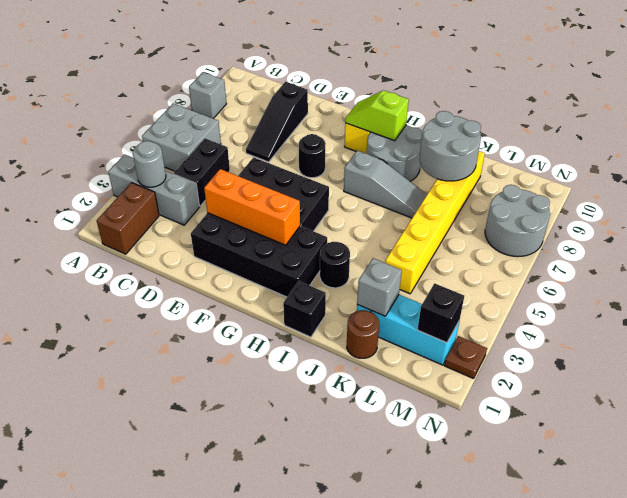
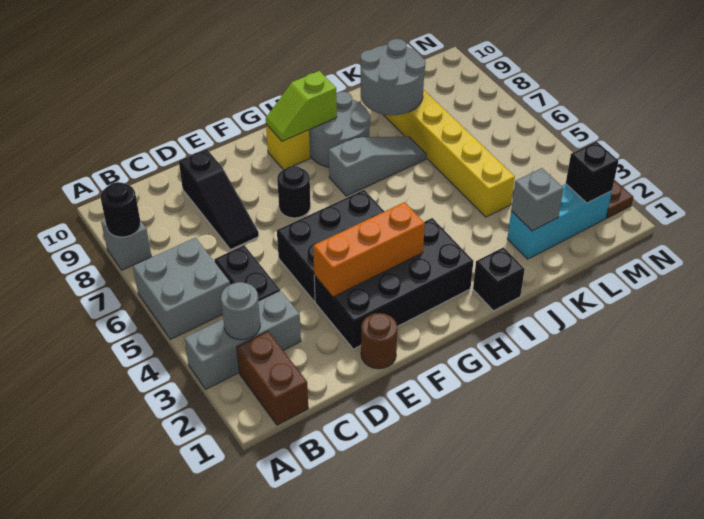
black 1x1 round brick [320,242,350,288] -> black 1x1 round brick moved to [101,182,140,237]
brown 1x1 round brick [347,310,379,358] -> brown 1x1 round brick moved to [361,313,397,369]
grey 2x2 round brick [485,185,550,257] -> none

